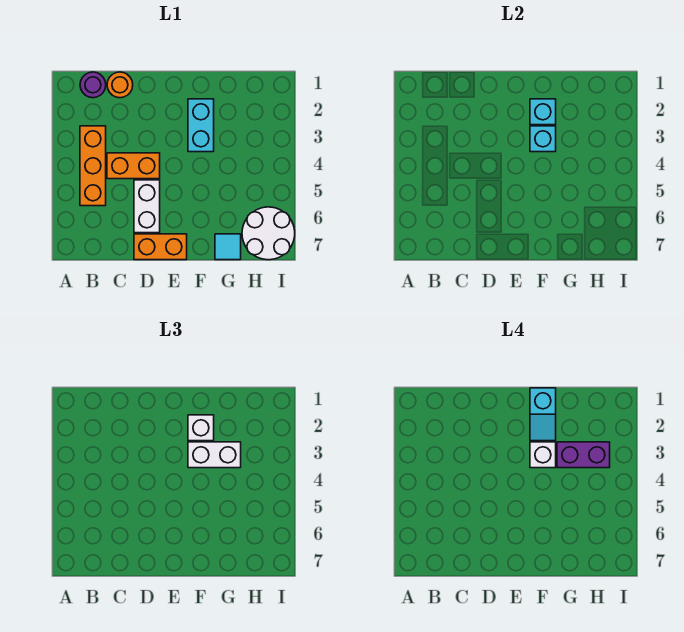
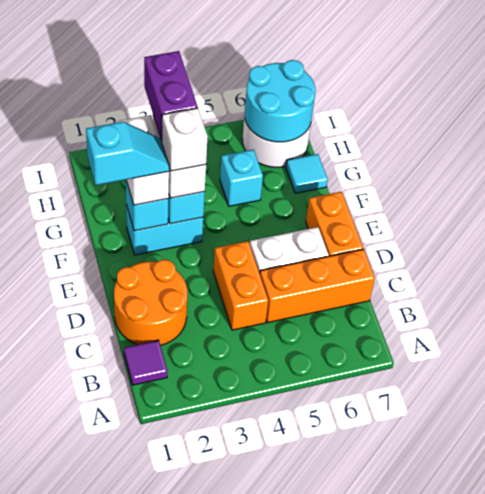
purple 1x1 round brick [80,72,106,98] -> purple 1x1 tile [124,340,168,385]
orange 1x3 brick [80,126,106,206] -> orange 1x3 brick moved to [260,249,375,323]
orange 1x1 round brick [107,72,133,98] -> orange 2x2 round brick [114,260,187,345]
white 1x1 brick [188,415,214,441] -> white 1x2 brick [117,115,169,205]
none -> cyan 1x1 brick [220,150,263,206]
none -> cyan 2x2 round brick [245,60,316,142]

